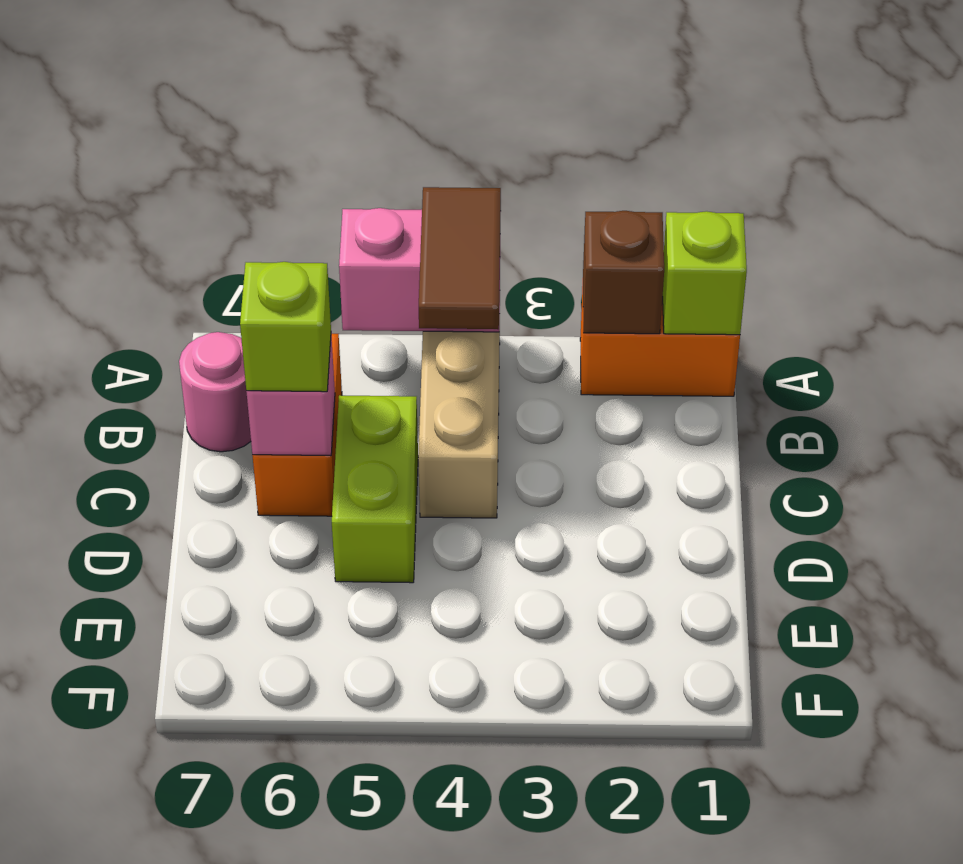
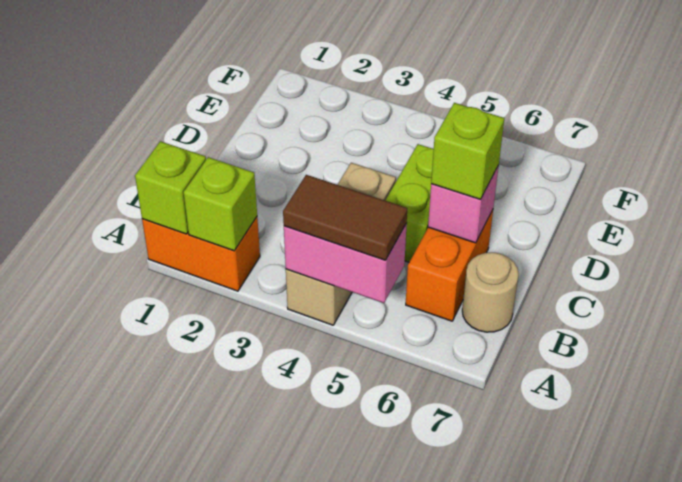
brown 1x1 brick [583,211,664,334] -> lime 1x1 brick [184,157,257,251]
brown 1x2 tile [419,187,501,329] -> brown 1x2 tile turned to [283,175,407,260]
pink 1x1 round brick [179,332,251,452] -> tan 1x1 round brick [462,252,519,332]

